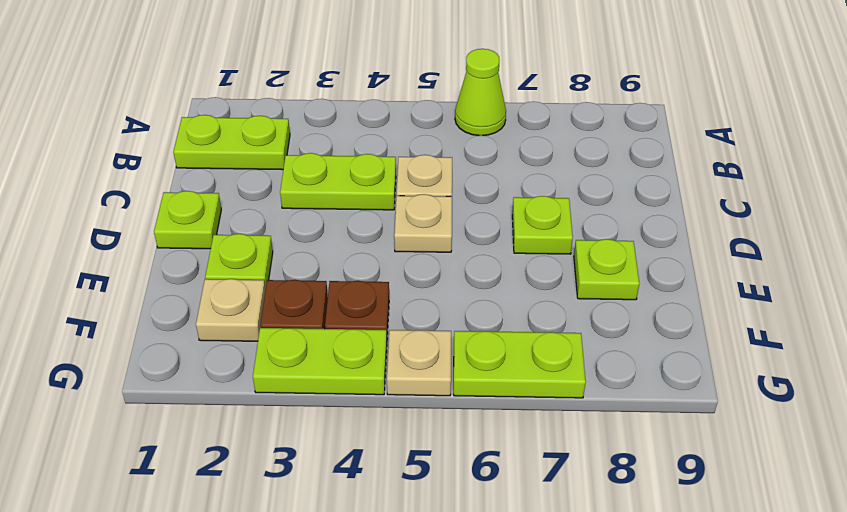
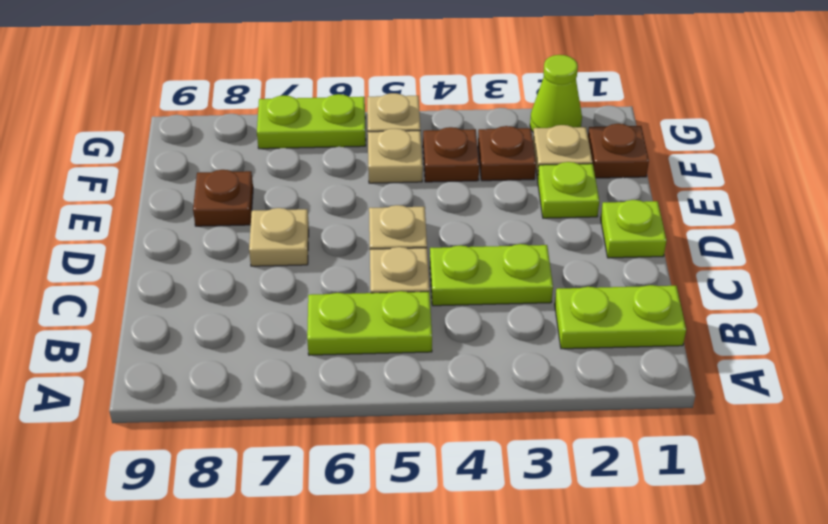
lime 1x1 cone [455,49,506,136] -> lime 1x1 cone moved to [530,55,582,132]
lime 1x1 plate [512,196,573,254] -> tan 1x1 plate [249,208,309,266]
lime 1x1 plate [574,239,639,300] -> brown 1x1 plate [193,170,253,226]
none -> brown 1x1 plate [588,124,649,178]
none -> tan 1x1 plate [368,129,423,183]
lime 1x2 plate [253,328,387,395] -> lime 1x2 plate moved to [307,291,432,355]

